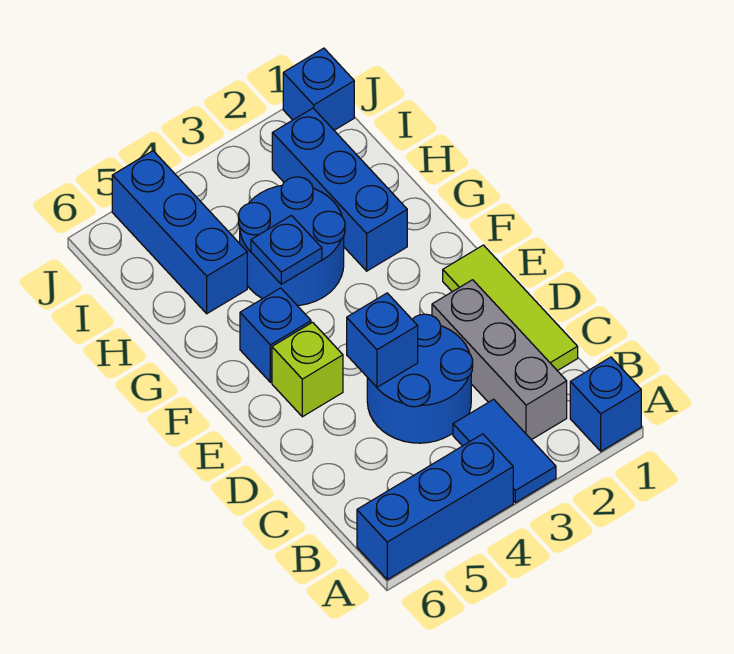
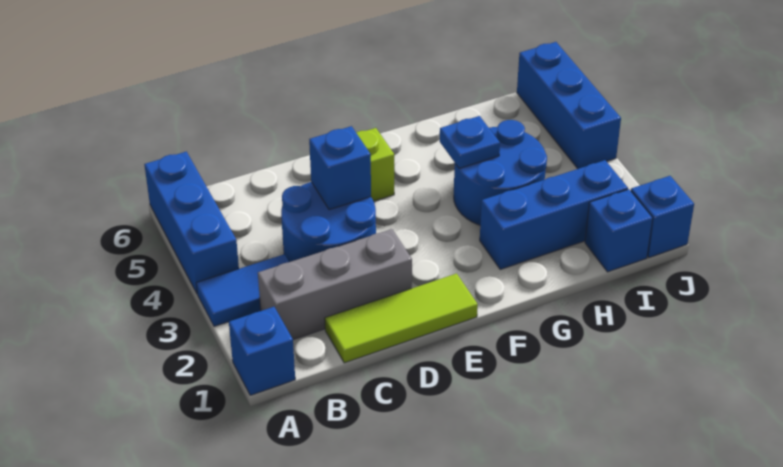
blue 1x1 brick [240,288,311,382] -> blue 1x1 brick moved to [585,189,653,272]
blue 1x3 brick [112,151,247,314] -> blue 1x3 brick turned to [517,42,621,169]

